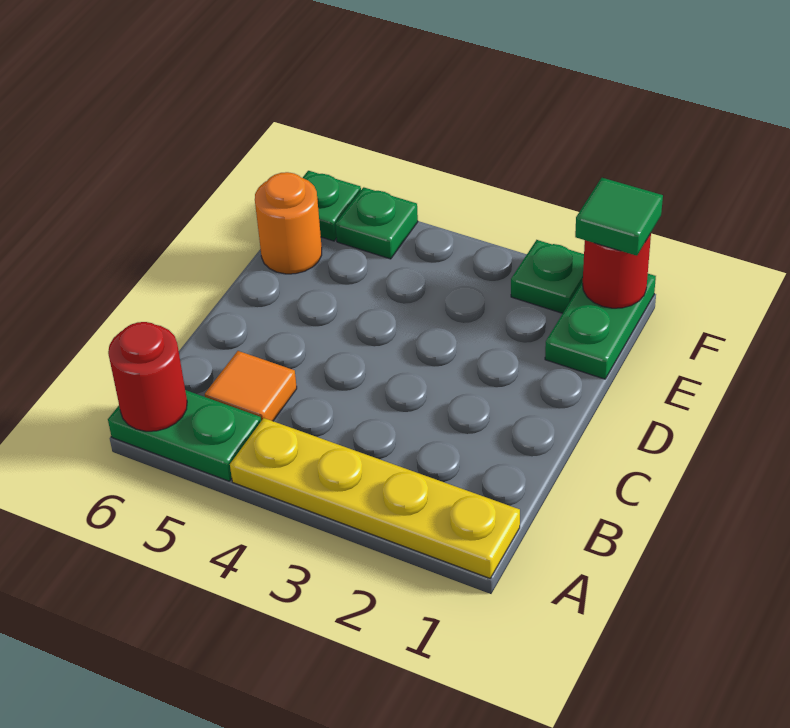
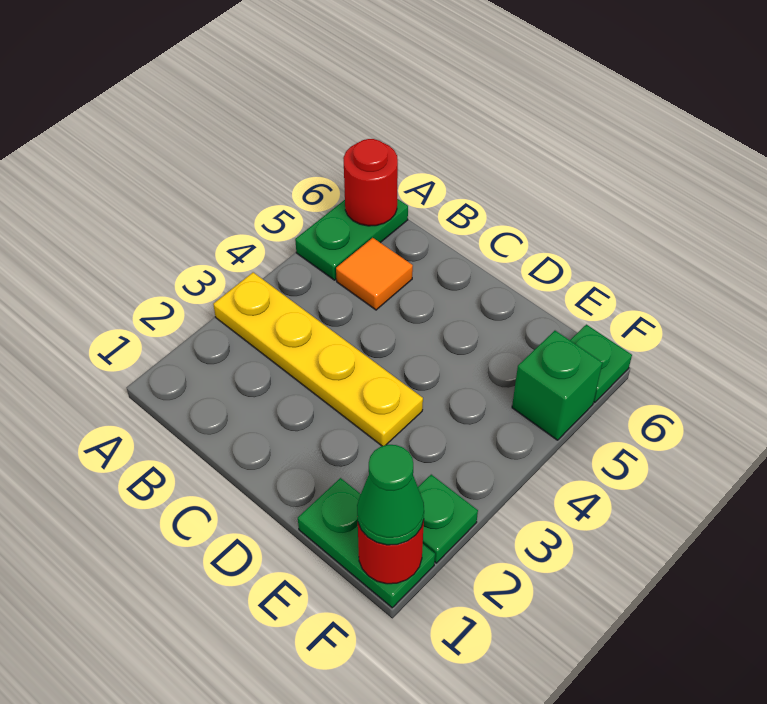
yellow 1x4 plate [230,418,520,578] -> yellow 1x4 plate turned to [213,272,423,446]
orange 1x1 round brick [255,172,322,274] -> none
green 1x1 tile [575,178,663,256] -> green 1x1 cone [357,445,424,545]
green 1x1 plate [335,187,418,259] -> green 1x1 brick [512,331,603,440]

